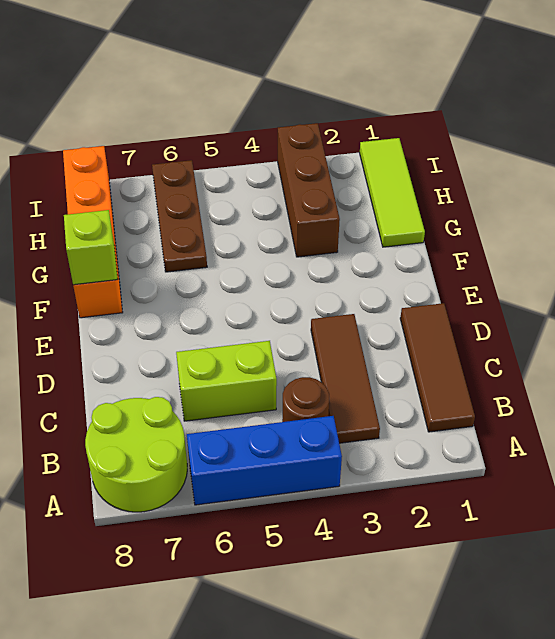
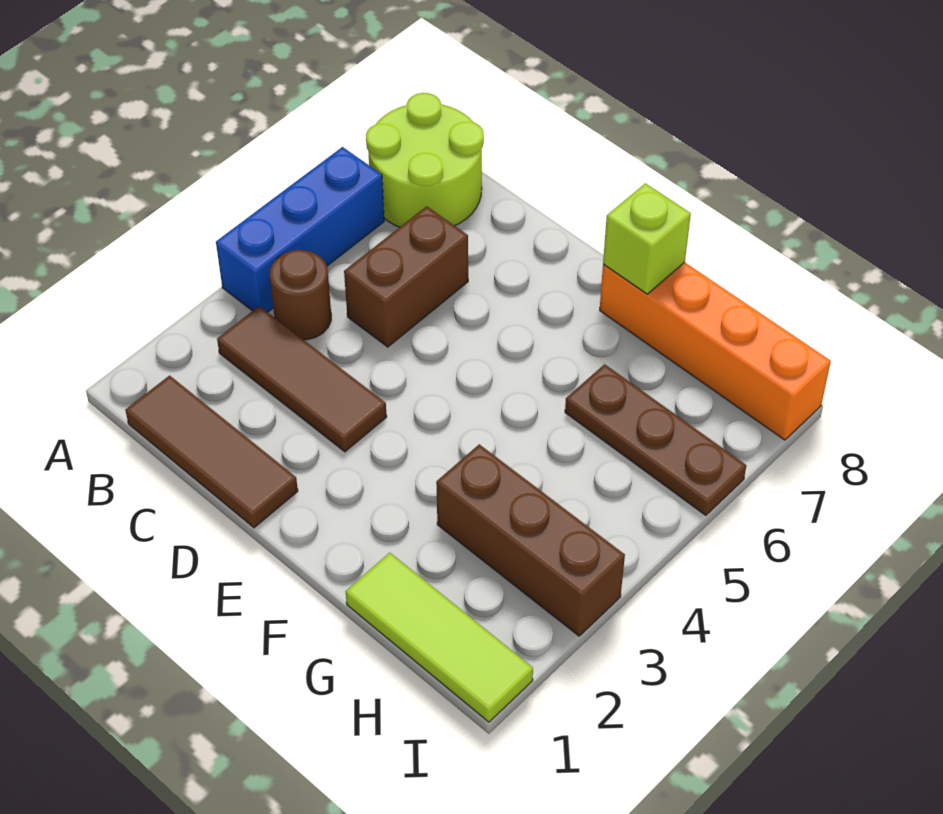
lime 1x2 brick [176,341,277,421] -> brown 1x2 brick [344,206,468,347]

